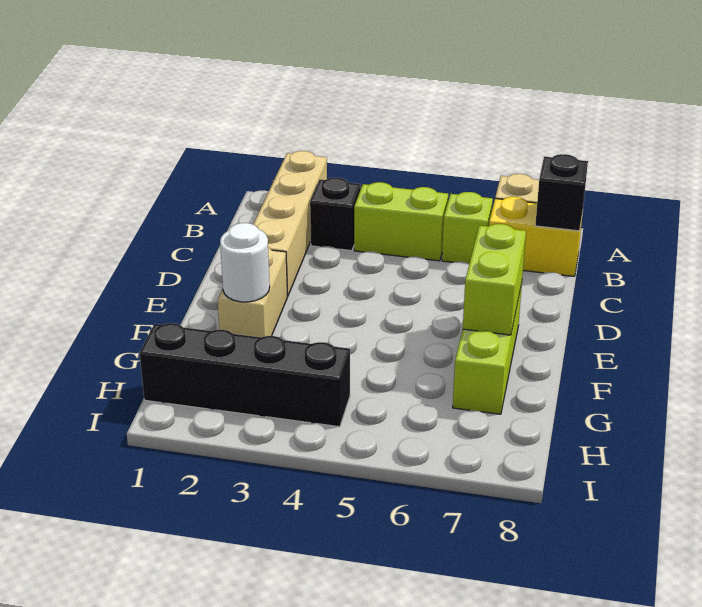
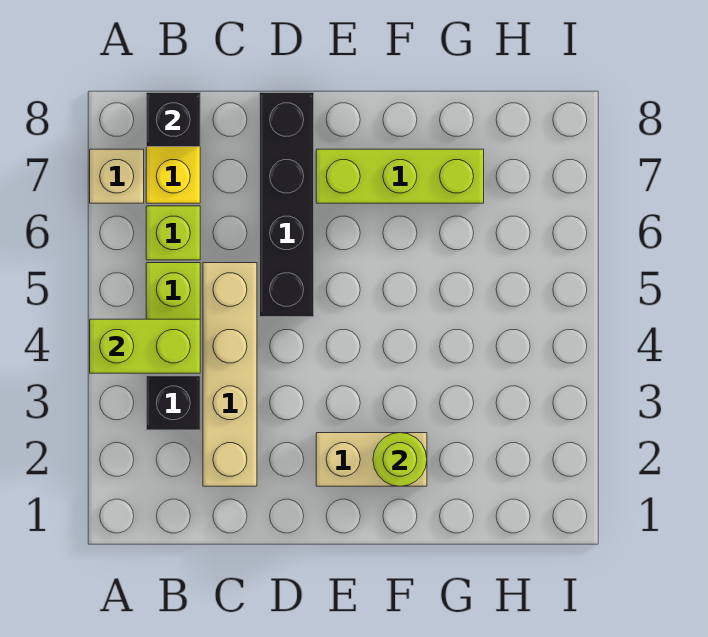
tan 1x4 brick [253,151,327,296] -> tan 1x4 brick turned to [203,263,257,486]
lime 1x2 brick [463,224,526,335] -> lime 1x2 brick moved to [90,319,200,373]
white 1x1 round brick [220,223,270,302] -> lime 1x1 round brick [373,433,427,486]
black 1x4 brick [139,323,350,427] -> black 1x4 brick moved to [260,93,314,317]

